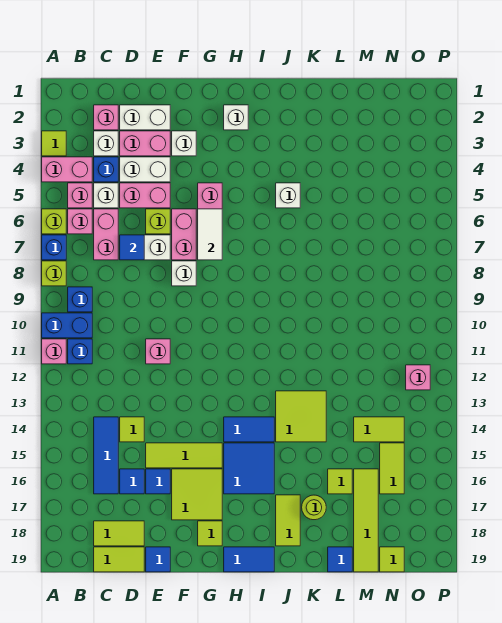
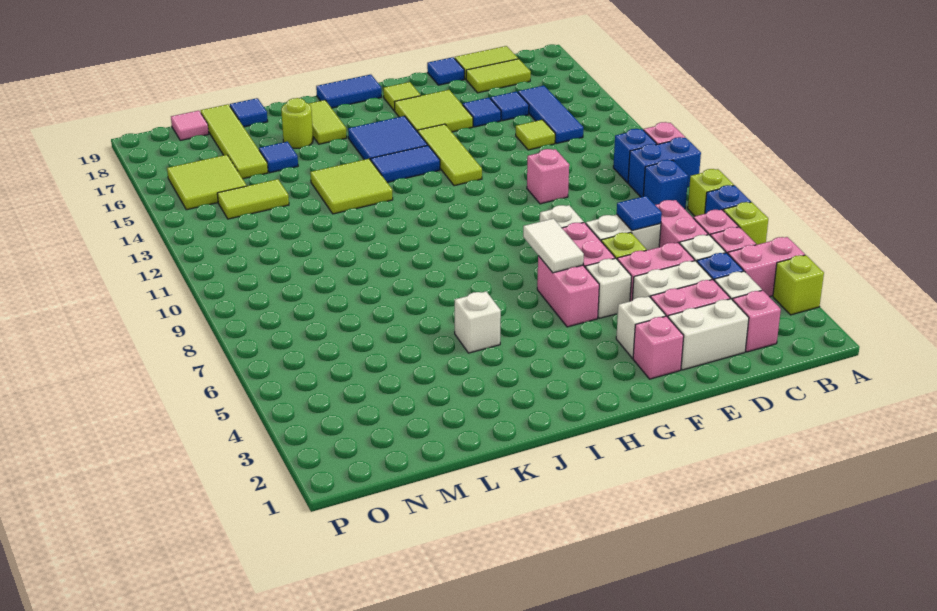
lime 1x1 tile [42,131,66,156] -> lime 1x1 brick [773,255,824,315]
lime 1x3 tile [146,443,222,468] -> lime 1x3 tile turned to [418,124,482,186]
white 1x1 brick [224,105,248,130] -> white 1x1 brick moved to [586,258,632,318]
lime 1x1 tile [328,469,352,494] -> blue 1x1 tile [259,142,298,173]
lime 1x2 tile [380,443,404,494] -> lime 2x2 tile [167,155,247,210]
lime 1x1 tile [380,547,404,572] -> pink 1x1 tile [171,111,209,140]
pink 1x1 brick [406,365,430,390] -> pink 1x1 brick moved to [633,316,684,379]

